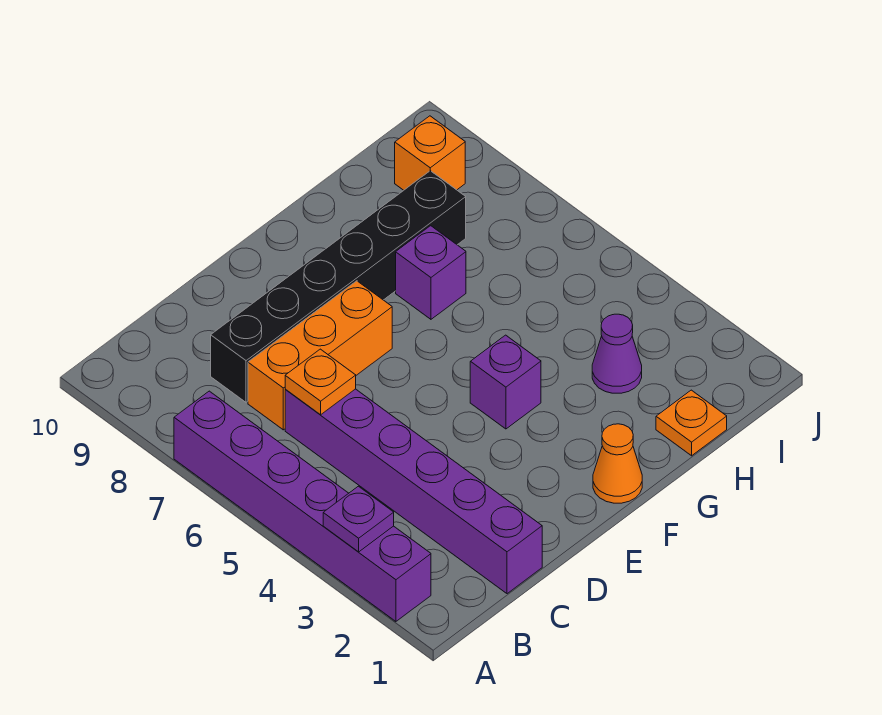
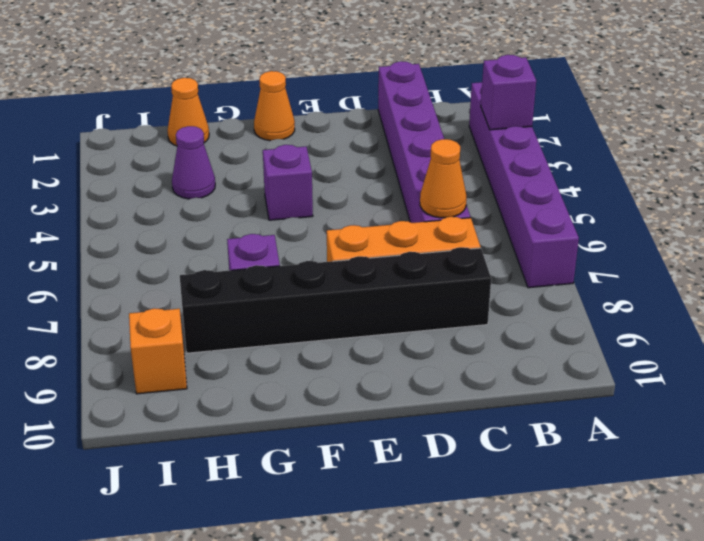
purple 1x1 plate [323,486,394,552] -> purple 1x1 brick [481,55,536,130]
orange 1x1 plate [285,349,356,415] -> orange 1x1 cone [420,139,467,218]
orange 1x1 plate [656,390,727,456] -> orange 1x1 cone [168,78,209,146]

